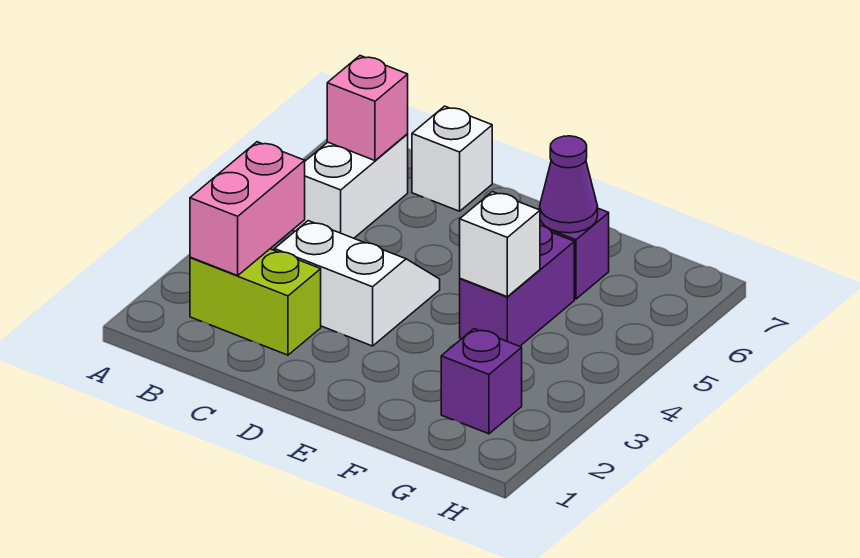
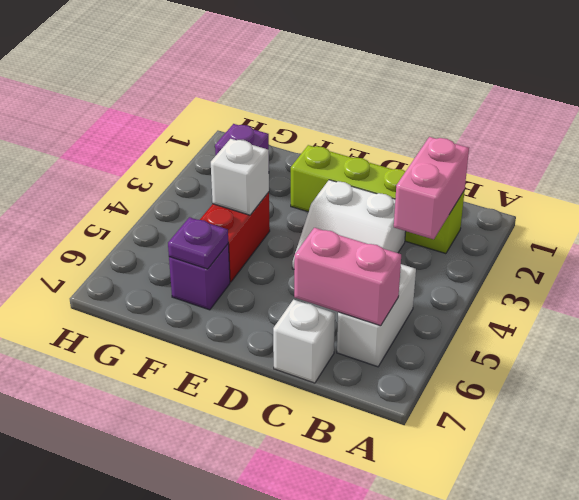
lime 1x2 brick [190,249,321,355] -> lime 1x4 brick [291,145,465,254]
pink 1x1 brick [327,56,408,160] -> pink 1x2 brick [294,228,401,326]
purple 1x2 brick [460,225,574,346] -> red 1x2 brick [200,192,270,282]
purple 1x1 cone [540,136,598,233] -> purple 1x1 plate [168,217,228,269]

